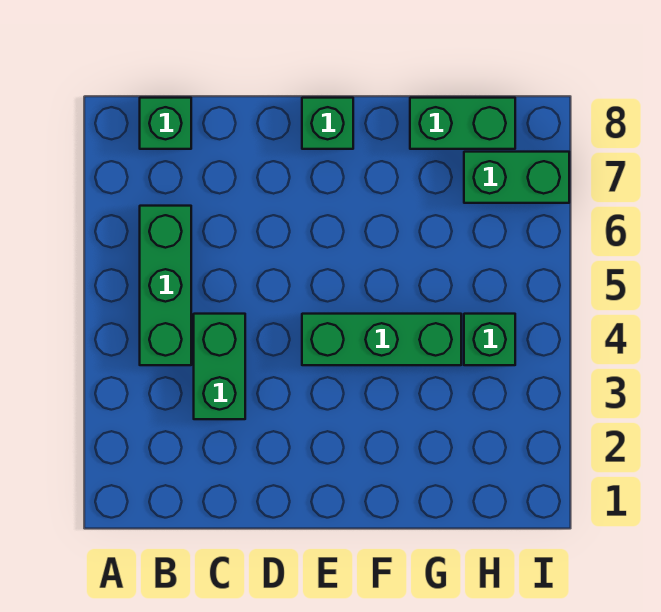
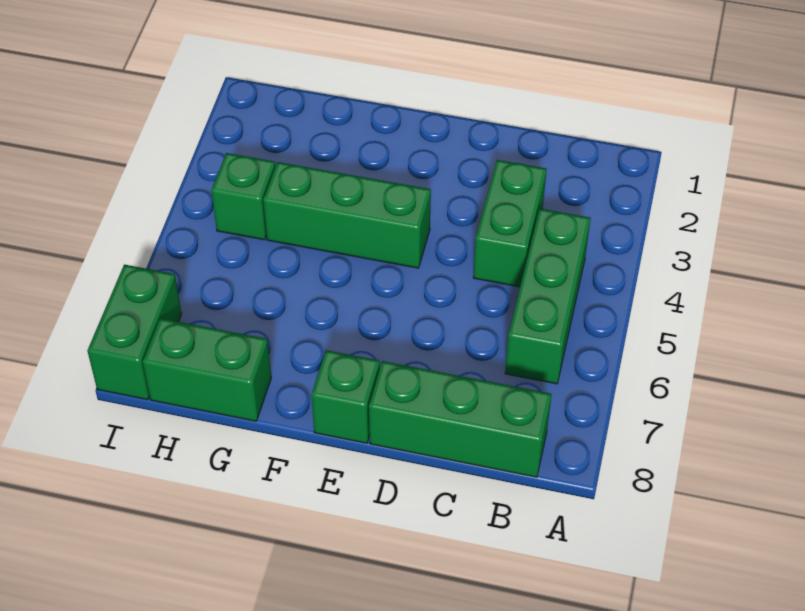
green 1x1 brick [140,98,191,149] -> green 1x3 brick [369,361,551,477]
green 1x2 brick [464,152,569,203] -> green 1x2 brick turned to [87,265,182,400]

